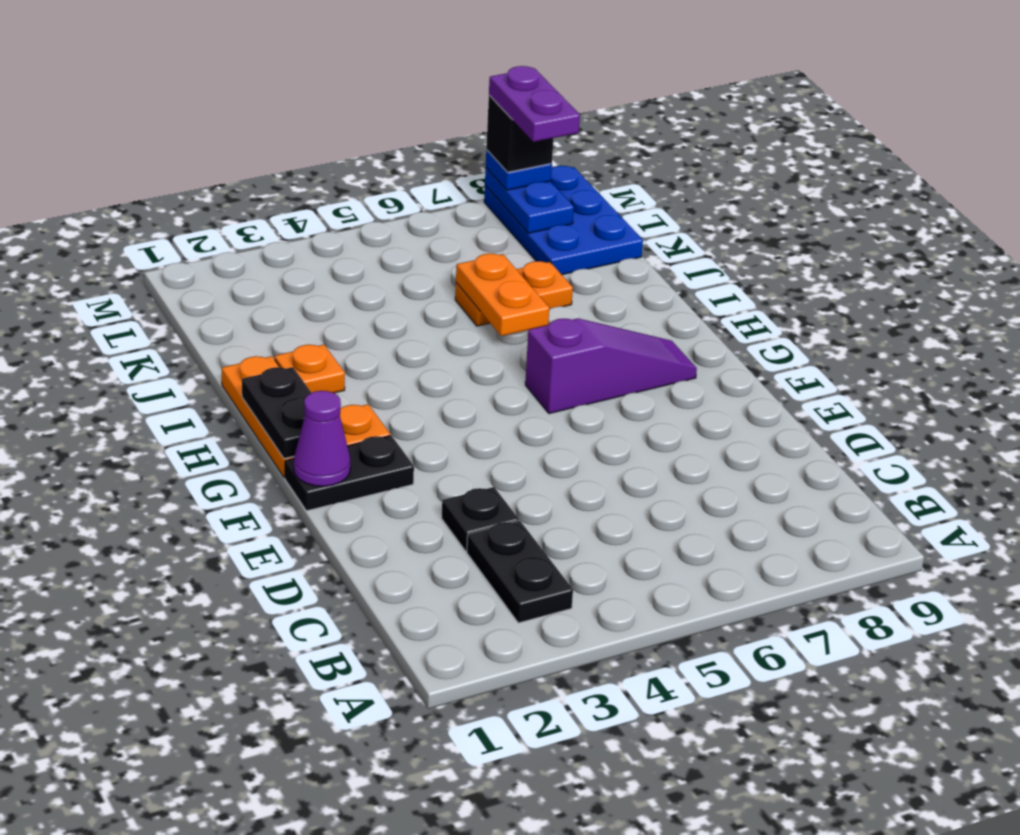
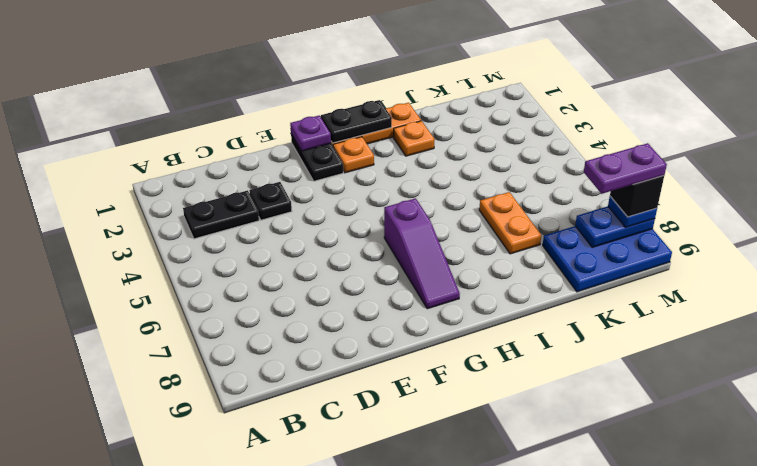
purple 1x1 cone [294,391,350,486] -> purple 1x1 plate [290,116,331,151]
orange 1x2 plate [456,254,549,336] -> none

